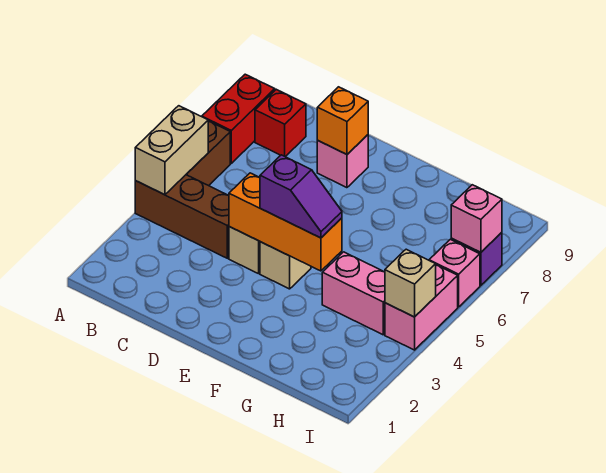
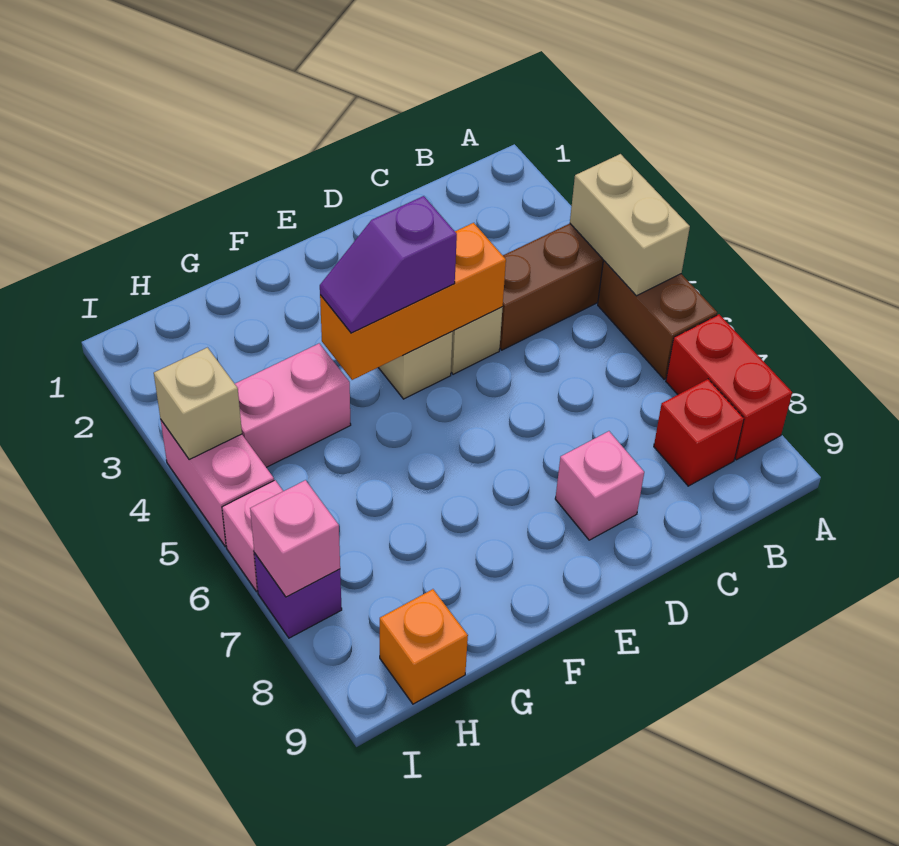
orange 1x1 brick [317,87,368,154] -> orange 1x1 brick moved to [380,589,468,704]

